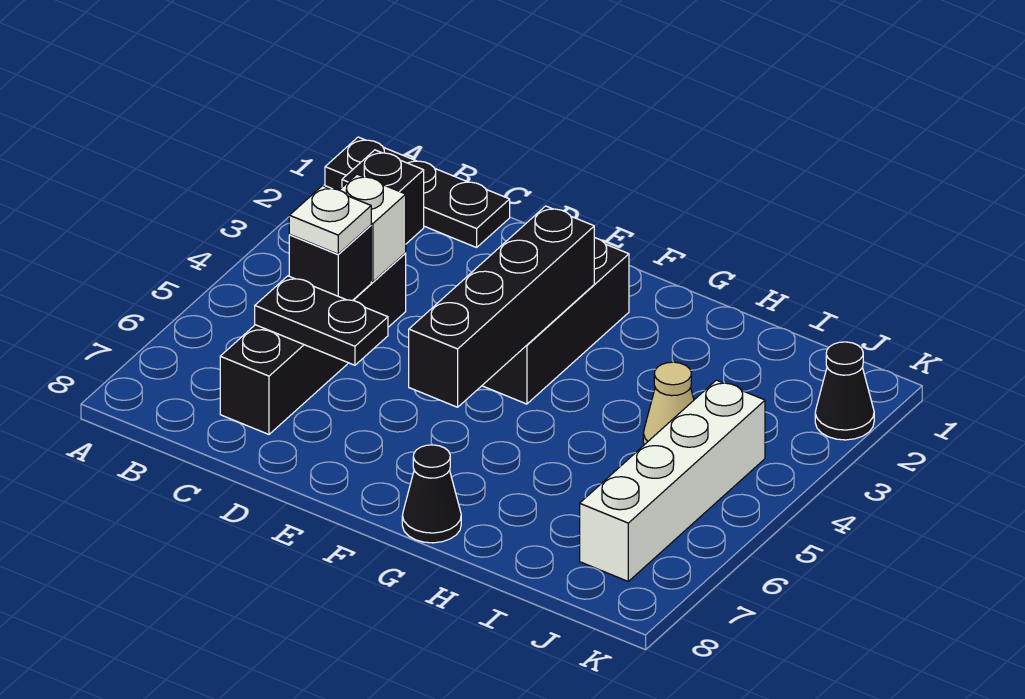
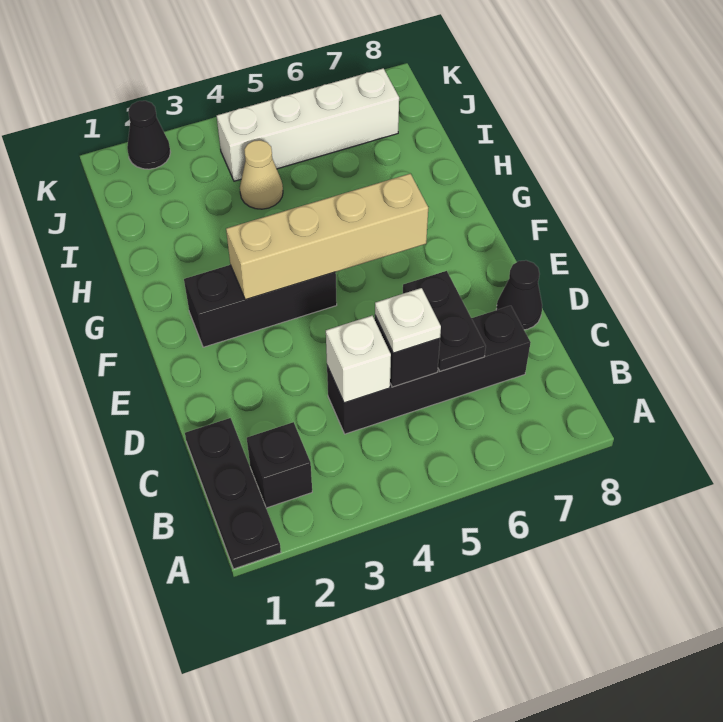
black 1x4 brick [409,206,594,407] -> tan 1x4 brick [226,174,428,300]
black 1x1 cone [402,445,461,543] -> black 1x1 cone moved to [496,260,542,330]

